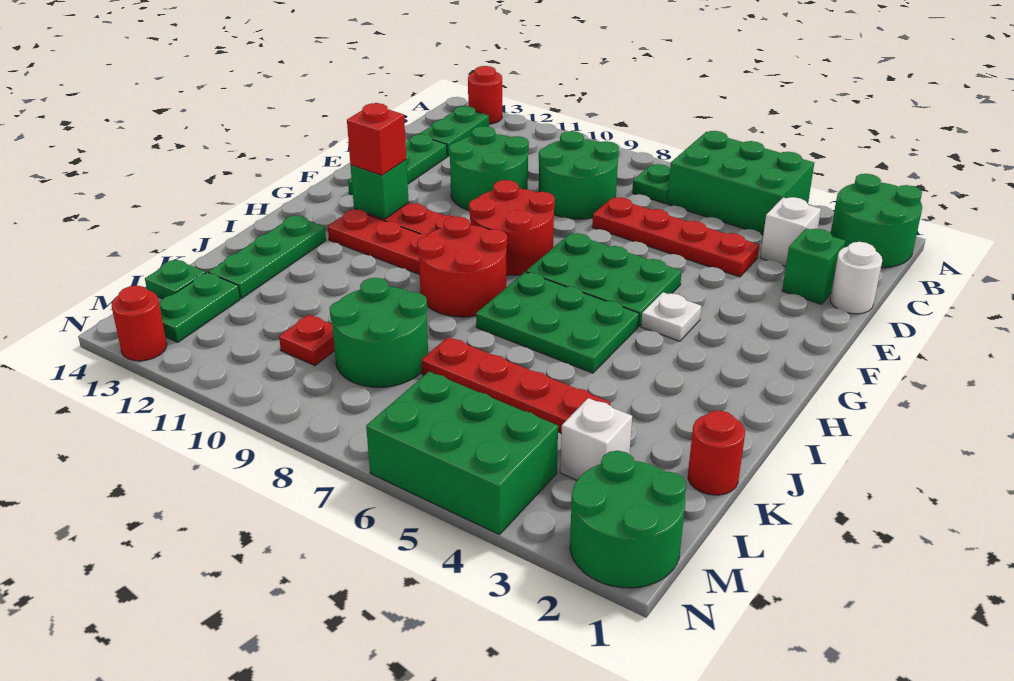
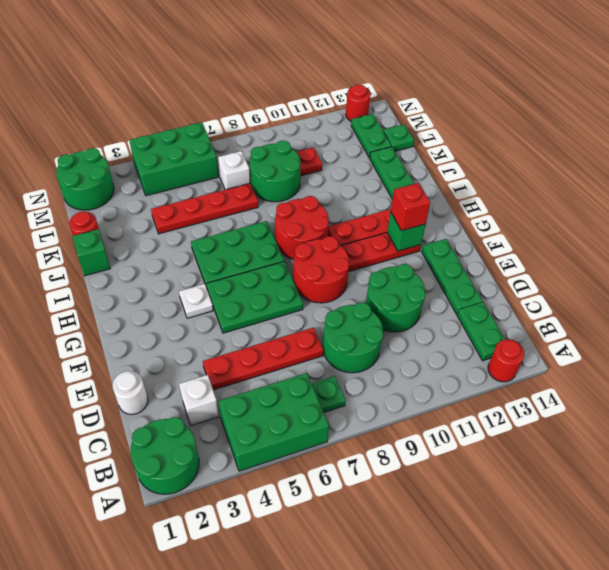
green 1x1 brick [782,228,846,304] -> green 1x1 brick moved to [73,229,110,276]
white 1x1 brick [560,398,632,480] -> white 1x1 brick moved to [218,151,250,190]

